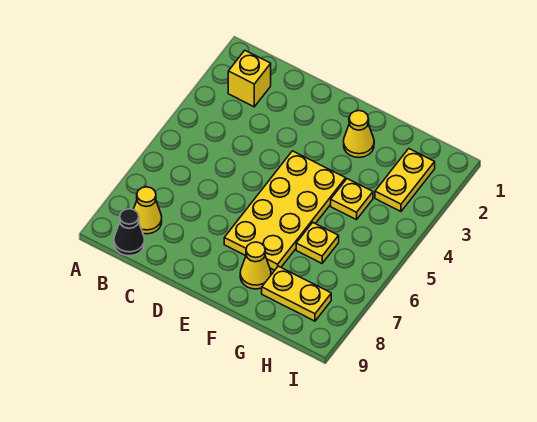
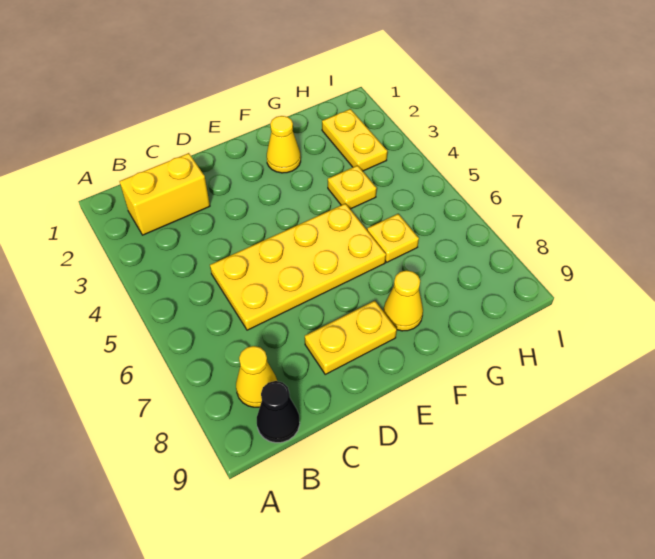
yellow 1x1 brick [228,51,271,107] -> yellow 1x2 brick [119,153,210,235]
yellow 2x4 plate [224,151,346,270] -> yellow 2x4 plate turned to [210,204,386,330]
yellow 1x2 plate [262,266,331,321] -> yellow 1x2 plate moved to [305,301,397,374]

